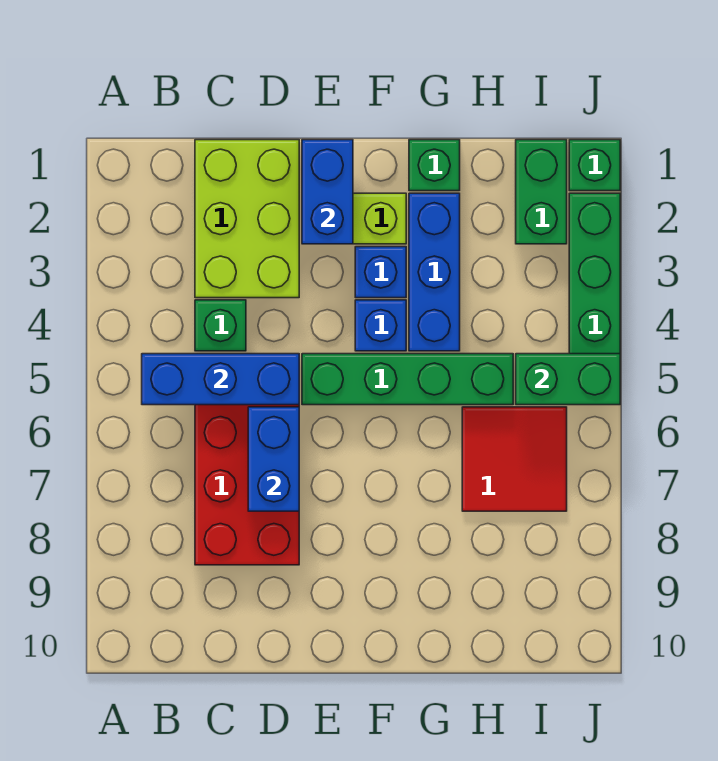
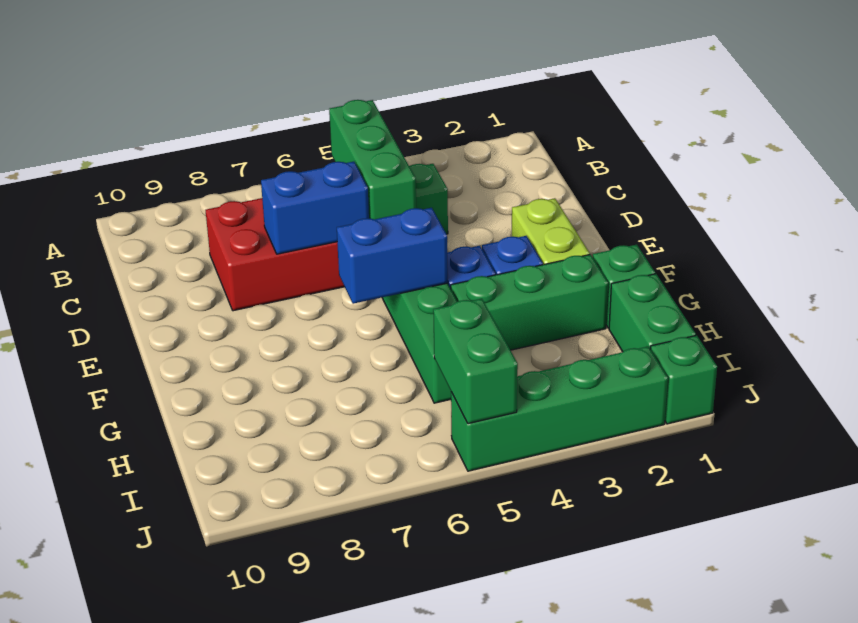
blue 1x3 brick [142,354,299,405] -> green 1x3 brick [329,100,416,219]
lime 2x3 brick [195,140,299,298] -> none
blue 1x2 brick [302,140,353,244] -> blue 1x2 brick moved to [337,208,448,304]
blue 1x3 brick [409,193,460,351] -> green 1x3 brick [451,255,608,350]
red 2x2 tile [462,407,567,511] -> none
green 1x2 brick [516,140,567,244] -> green 1x2 brick turned to [609,274,696,352]

